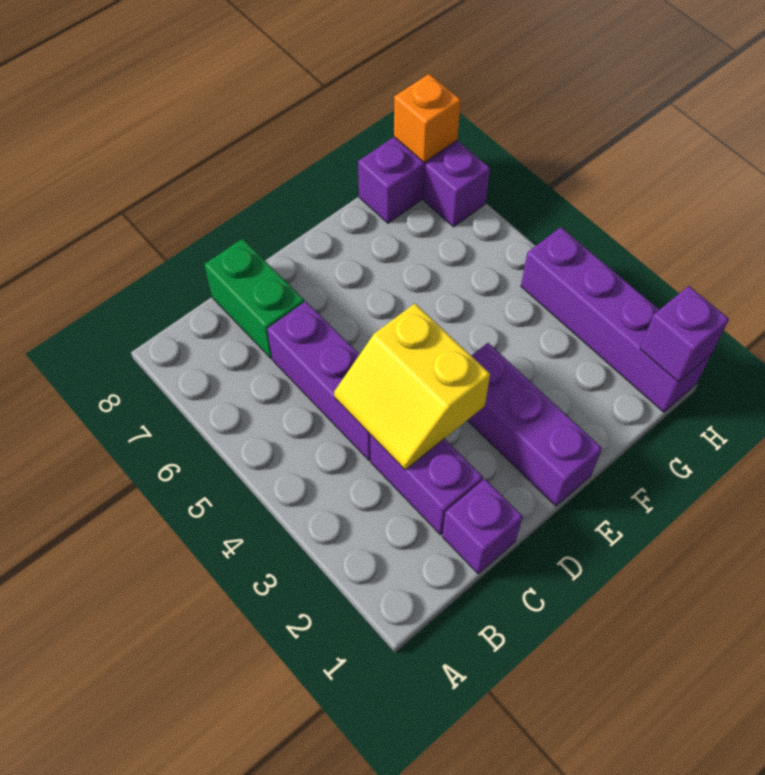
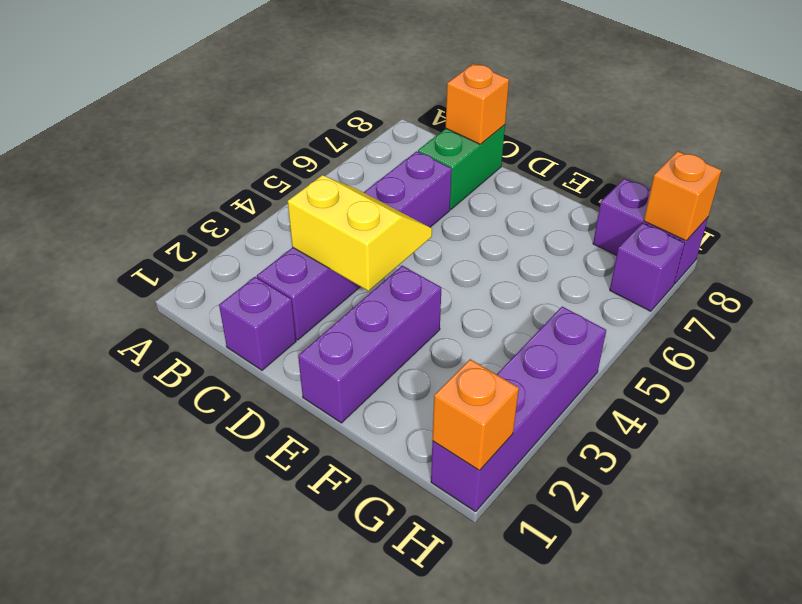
yellow 2x2 slope [334,304,490,470] -> yellow 2x2 slope turned to [288,175,432,291]
none -> orange 1x1 brick [446,64,509,144]
purple 1x1 brick [640,286,729,382] -> orange 1x1 brick [432,359,519,470]

